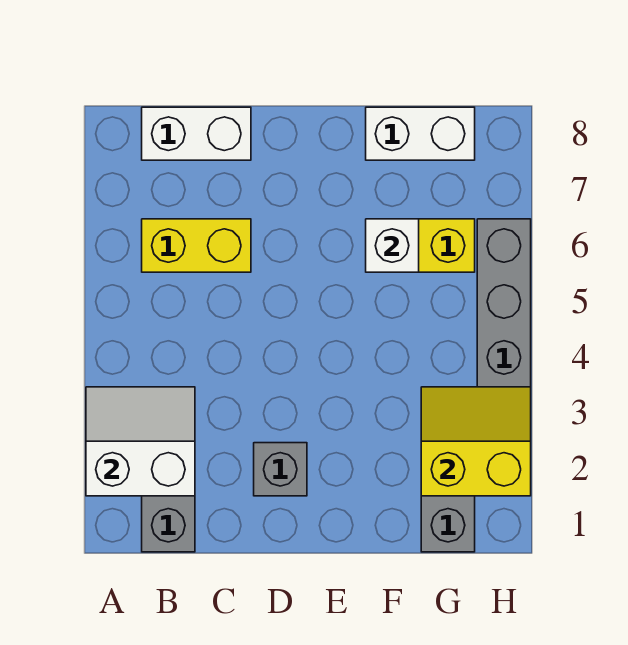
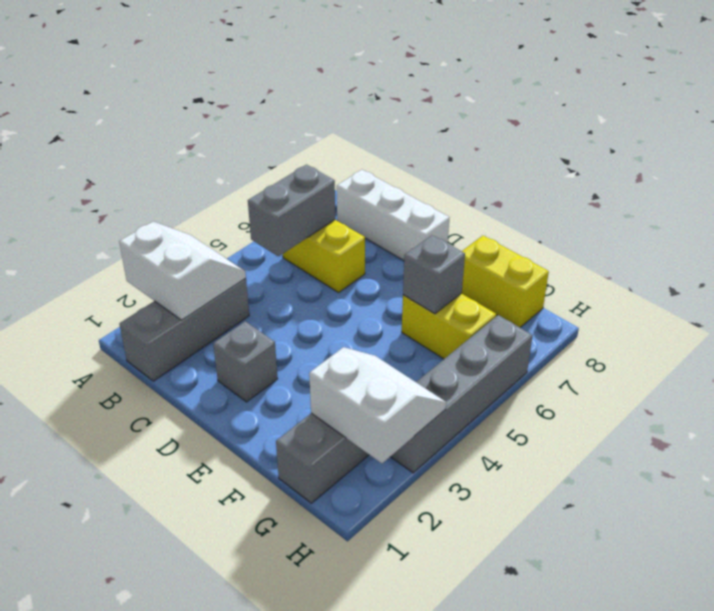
none -> grey 1x2 brick [248,165,335,256]
white 1x2 brick [142,107,251,160] -> white 1x3 brick [337,170,450,261]
white 1x1 brick [366,219,419,272] -> grey 1x1 brick [403,235,465,314]
white 1x2 brick [366,107,475,160] -> yellow 1x2 brick [462,236,549,327]
yellow 2x2 slope [421,387,531,496] -> white 2x2 slope [309,347,446,463]

